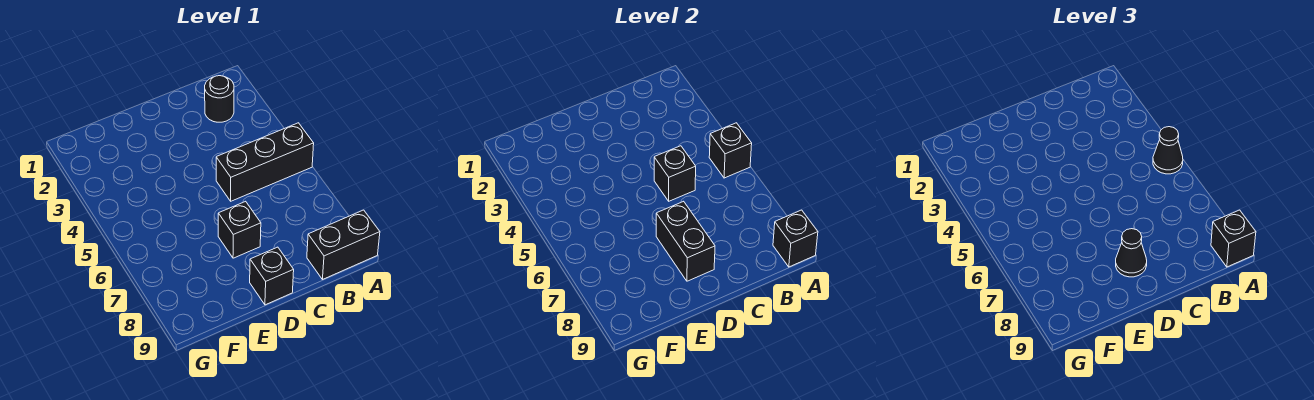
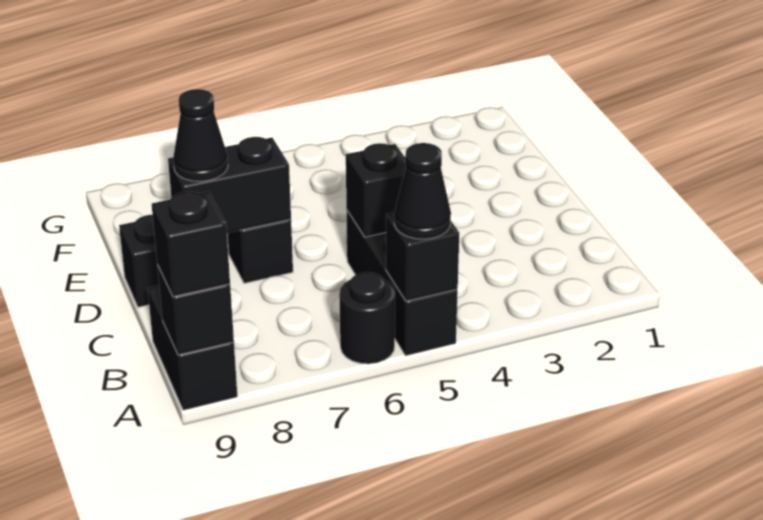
black 1x1 round brick [205,76,234,122] -> black 1x1 round brick moved to [339,272,395,364]

